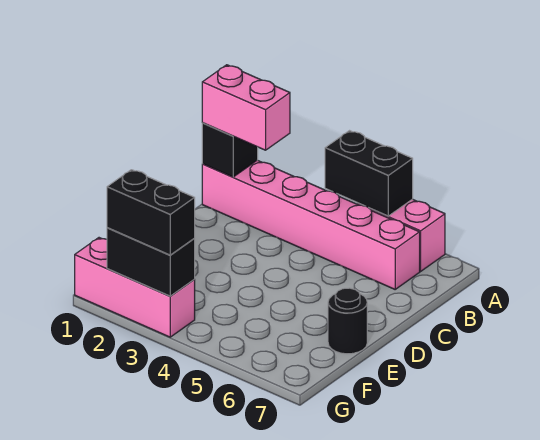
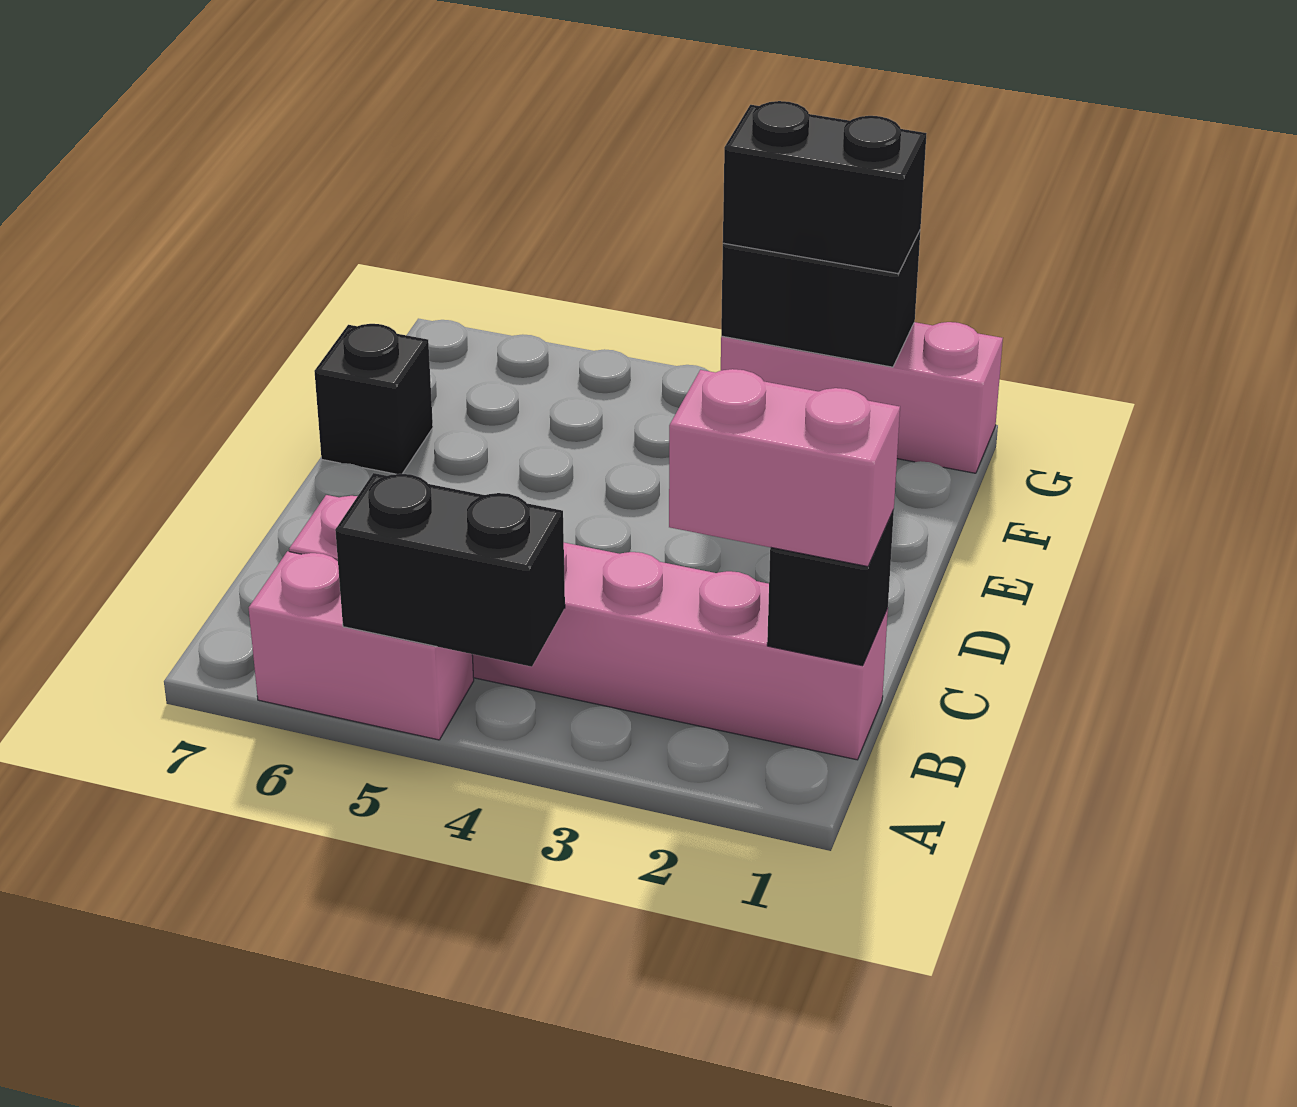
black 1x1 round brick [328,288,367,354] -> black 1x1 brick [314,324,433,474]

